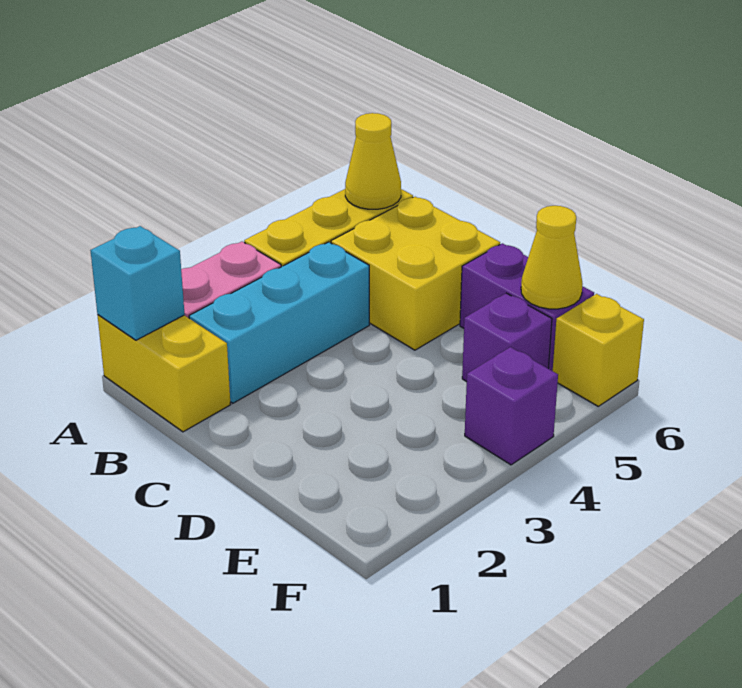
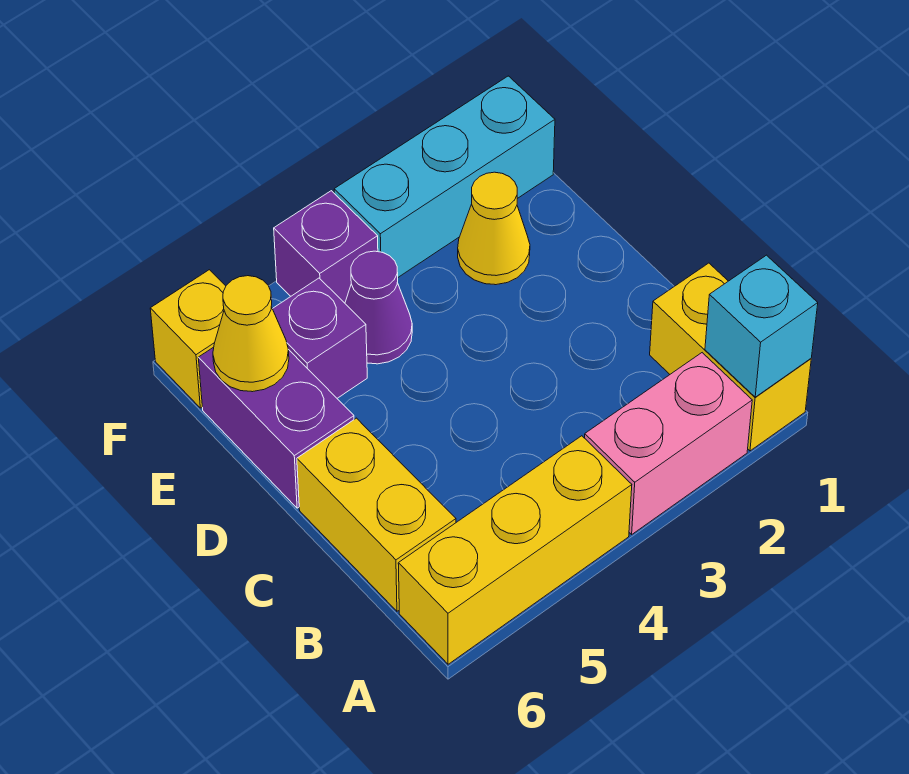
yellow 1x1 cone [345,113,401,209] -> yellow 1x1 cone moved to [458,172,530,285]
cyan 1x3 brick [189,242,369,403] -> cyan 1x3 brick moved to [334,76,555,277]
yellow 2x2 brick [331,197,500,350] -> yellow 1x2 brick [297,418,456,611]
none -> purple 1x1 cone [345,251,412,364]

